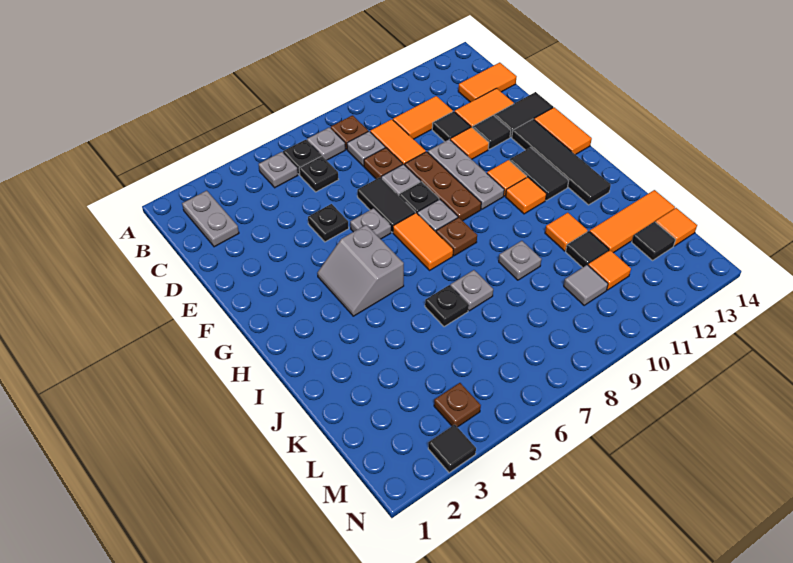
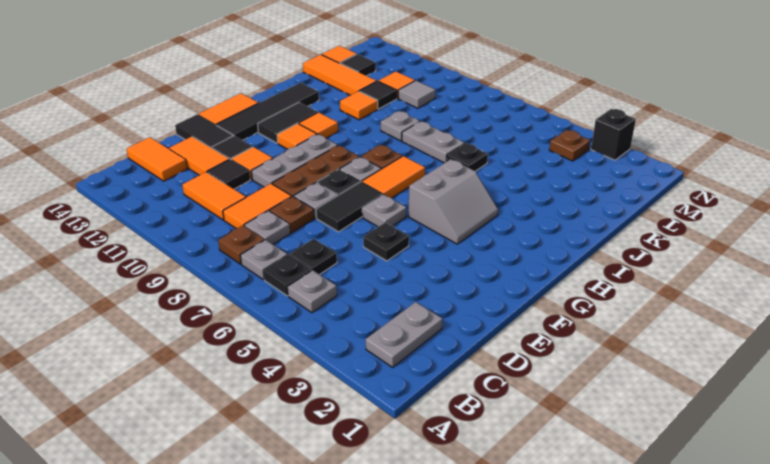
grey 1x1 plate [450,270,493,311] -> grey 1x2 plate [402,121,464,163]
black 1x1 tile [428,425,476,473] -> black 1x1 brick [591,109,636,160]

